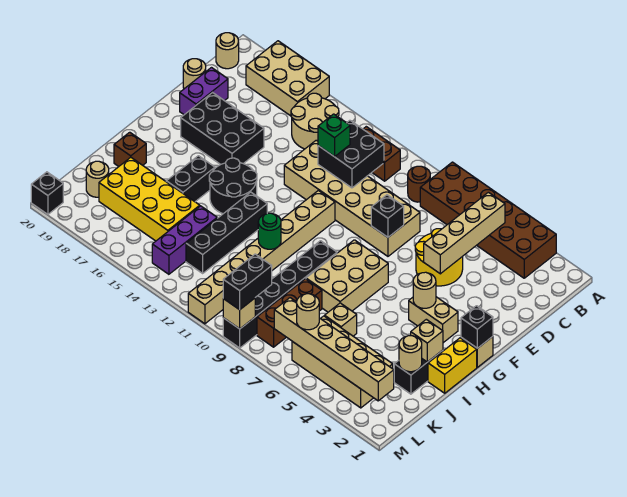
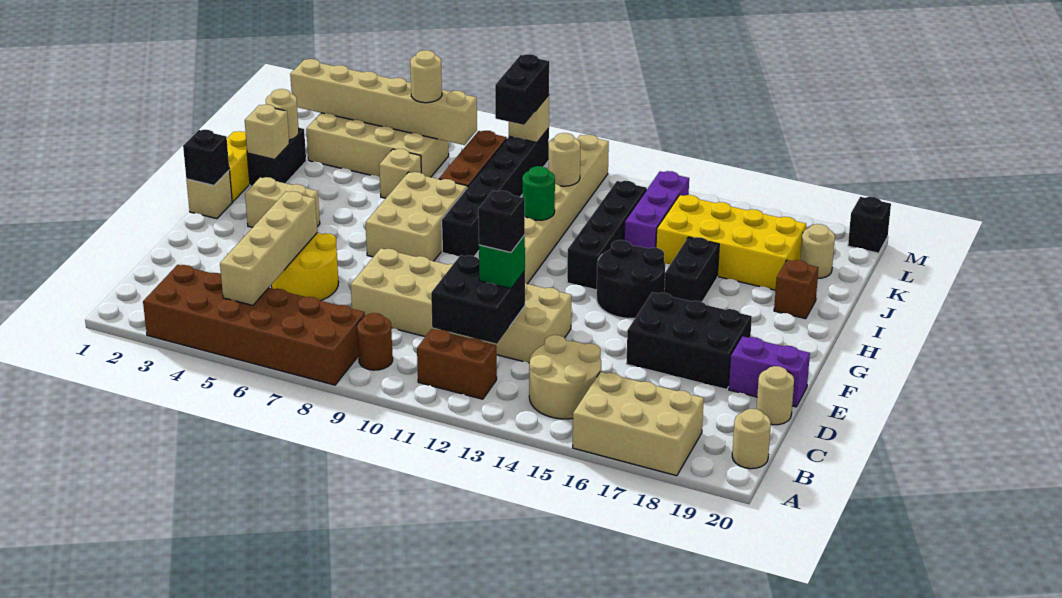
purple 1x2 brick [180,68,228,115] -> purple 1x2 brick turned to [729,336,810,407]
black 1x1 brick [371,195,404,237] -> black 1x1 brick moved to [478,191,525,252]
tan 1x1 round brick [413,272,436,308] -> tan 1x1 round brick moved to [548,133,580,186]

